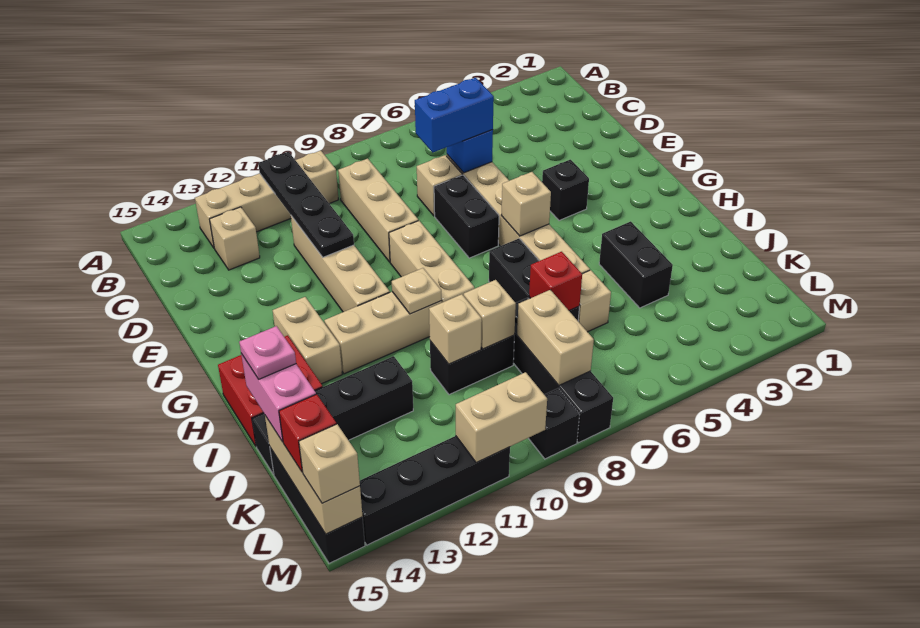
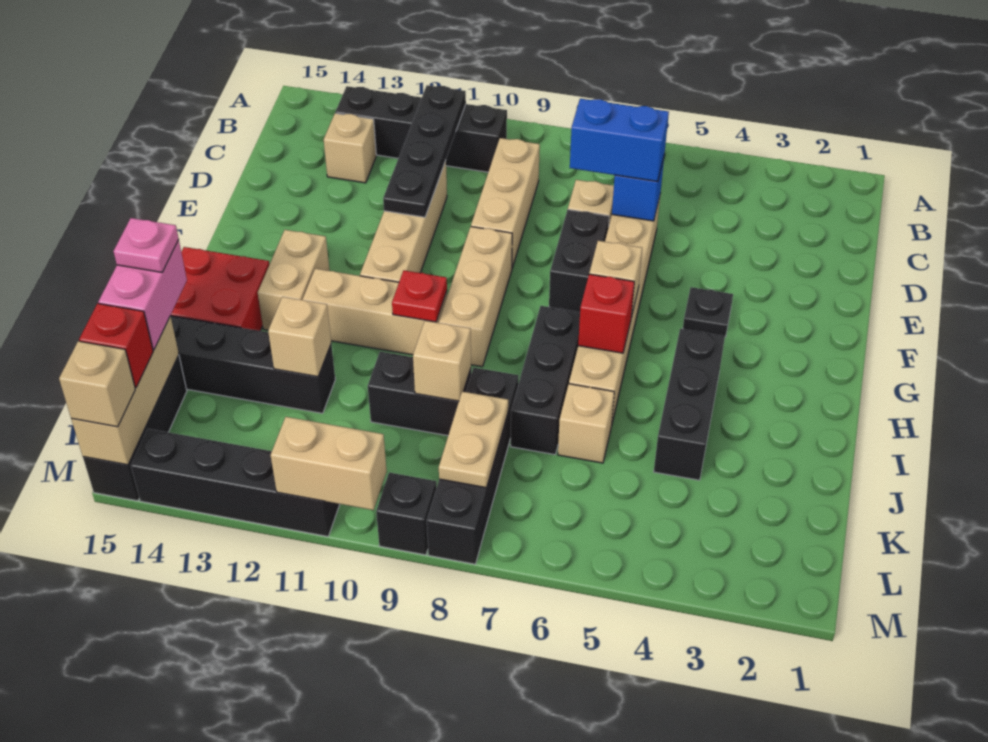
tan 1x4 brick [195,151,339,248] -> black 1x4 brick [336,86,507,172]
black 1x1 brick [542,160,589,220] -> black 1x1 plate [683,287,733,337]
tan 1x1 plate [392,268,442,314] -> red 1x1 plate [392,270,447,322]
black 1x2 brick [599,221,673,308] -> black 1x3 brick [654,329,725,480]
red 1x1 brick [529,252,582,311] -> red 1x1 brick moved to [578,274,634,353]
tan 1x1 brick [429,294,482,364] -> tan 1x1 brick moved to [268,297,331,377]
tan 1x2 brick [517,290,594,385] -> tan 1x2 plate [439,392,508,488]

